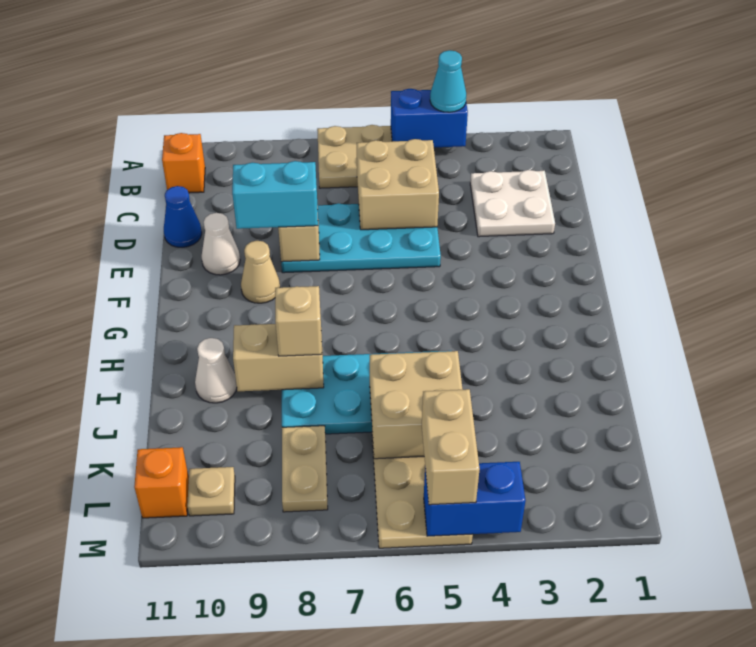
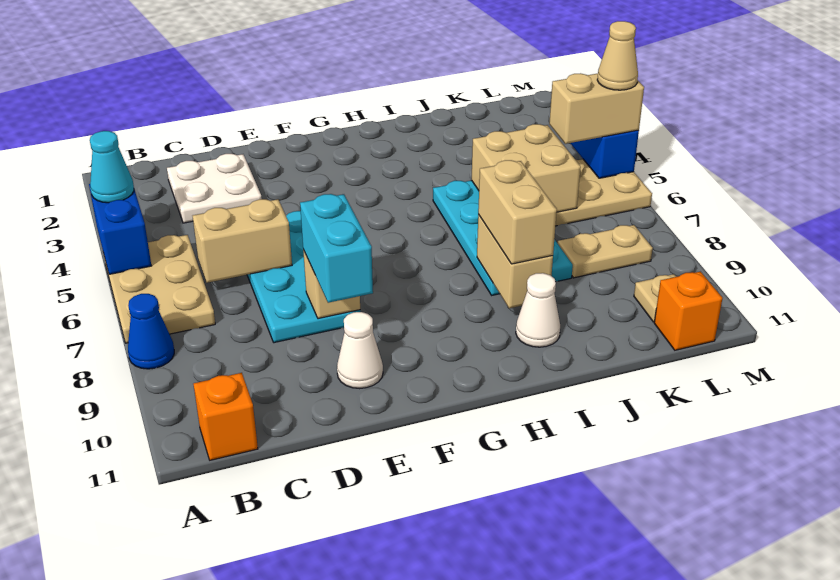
tan 2x2 brick [357,139,439,230] -> tan 1x2 brick [193,199,292,283]
blue 1x1 cone [164,186,202,247] -> blue 1x1 cone moved to [128,294,174,369]
tan 1x1 cone [241,241,280,303] -> tan 1x1 cone moved to [597,21,638,90]
tan 1x1 brick [275,286,322,356] -> tan 1x2 brick [478,160,557,264]

